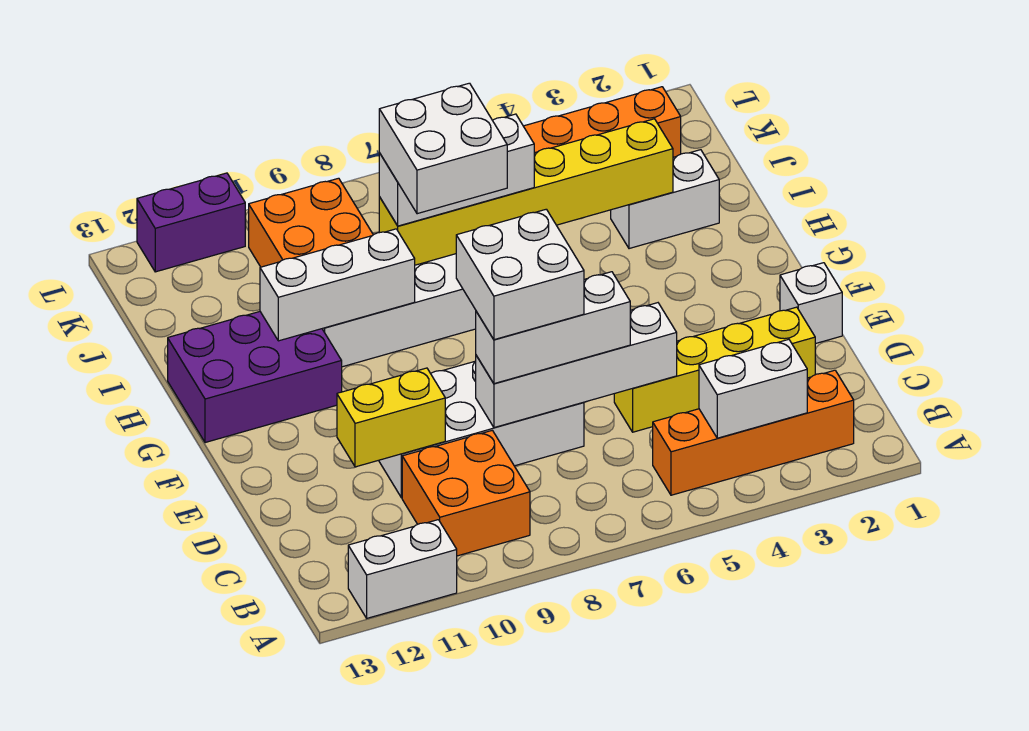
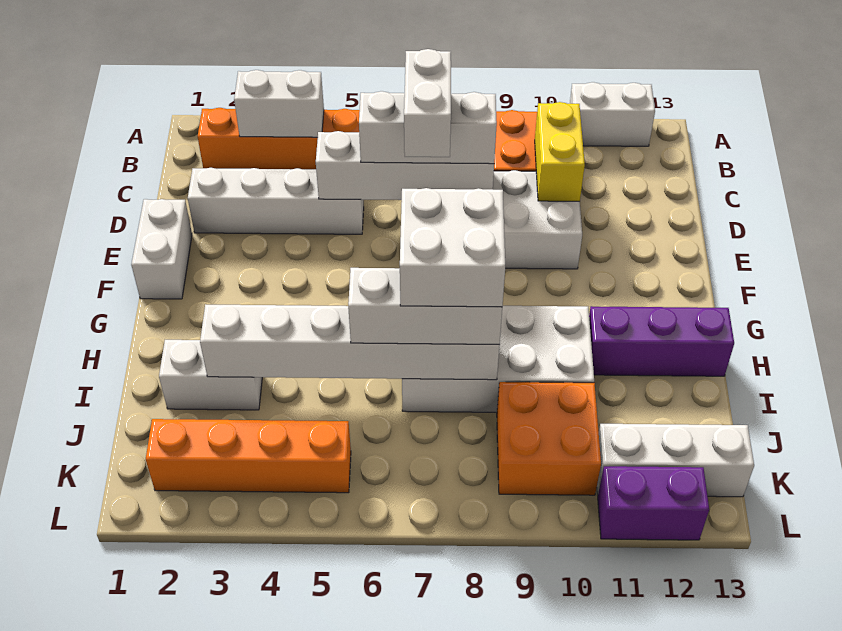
yellow 1x4 brick [614,307,815,432] -> white 1x4 brick [188,168,364,234]
white 2x2 brick [456,209,584,340] -> white 1x2 brick [404,49,451,157]
yellow 1x2 brick [337,368,445,467] -> yellow 1x2 brick turned to [535,102,585,201]
white 1x1 brick [780,263,842,344] -> white 1x2 brick [131,199,192,299]
purple 2x3 brick [168,312,342,443] -> purple 1x3 brick [589,306,734,376]
white 1x3 brick [260,229,415,341] -> white 1x3 brick moved to [597,424,754,497]
yellow 1x6 brick [379,119,673,265] -> white 1x6 brick [200,305,500,380]

